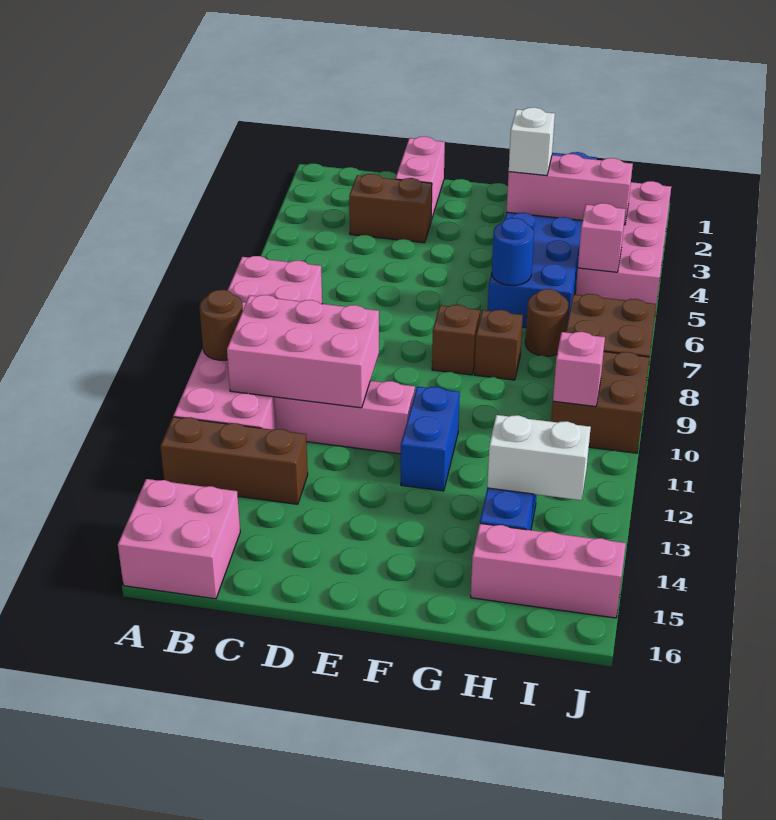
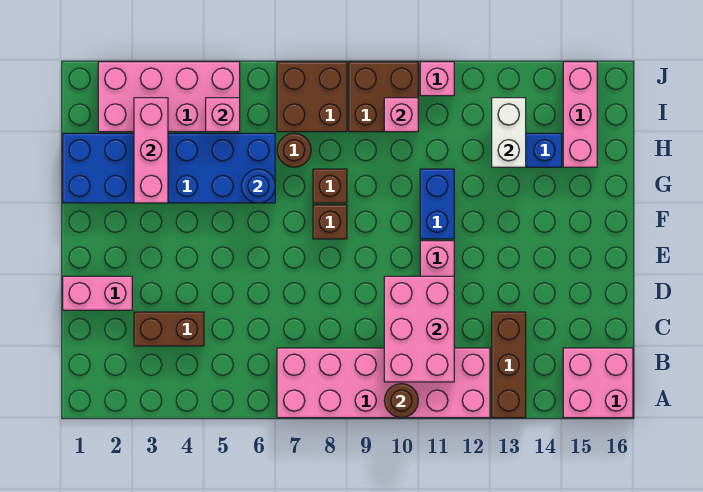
brown 1x2 brick [349,174,432,243] -> brown 1x2 brick turned to [134,312,204,346]
blue 1x2 brick [401,387,460,491] -> blue 1x2 brick turned to [420,169,454,239]
white 1x1 brick [509,107,555,176] -> none
none -> pink 1x1 brick [420,62,454,96]

